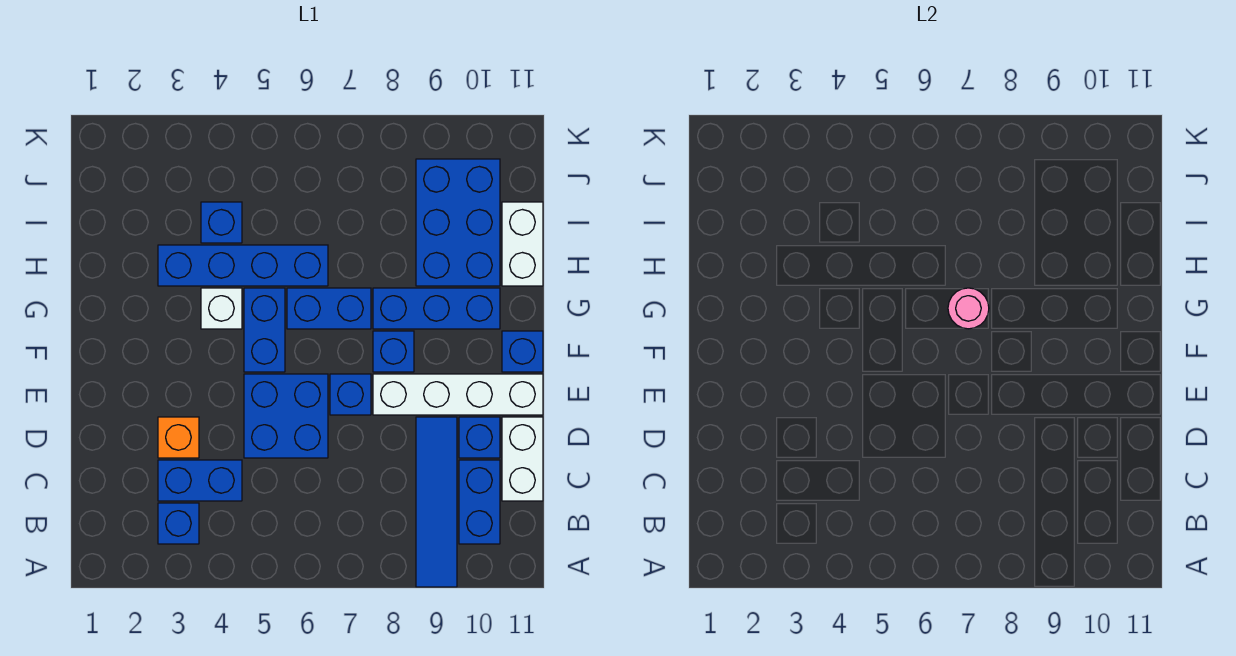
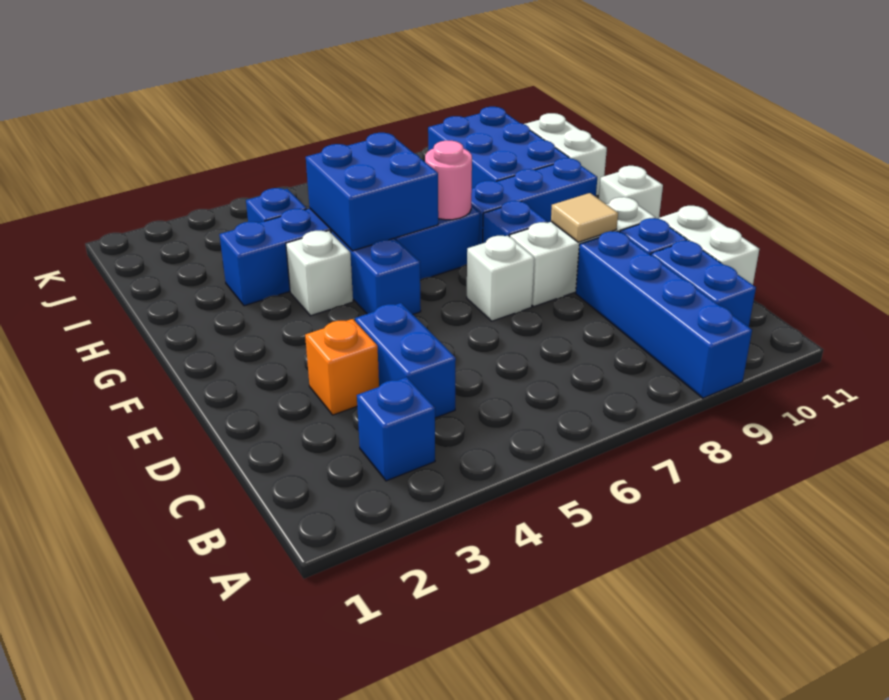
blue 1x4 tile [416,417,457,587] -> blue 1x4 brick [576,231,752,398]
blue 1x2 brick [158,460,242,501] -> blue 1x2 brick turned to [355,303,456,418]
blue 2x2 brick [244,374,328,458] -> blue 2x2 brick moved to [306,133,438,251]
blue 1x1 brick [330,374,371,415] -> white 1x1 brick [467,236,534,321]
white 1x4 brick [373,374,543,415] -> white 1x3 brick [510,197,655,306]
none -> tan 1x1 tile [551,193,618,242]
blue 1x1 brick [502,331,543,372] -> white 1x1 brick [599,166,663,219]

